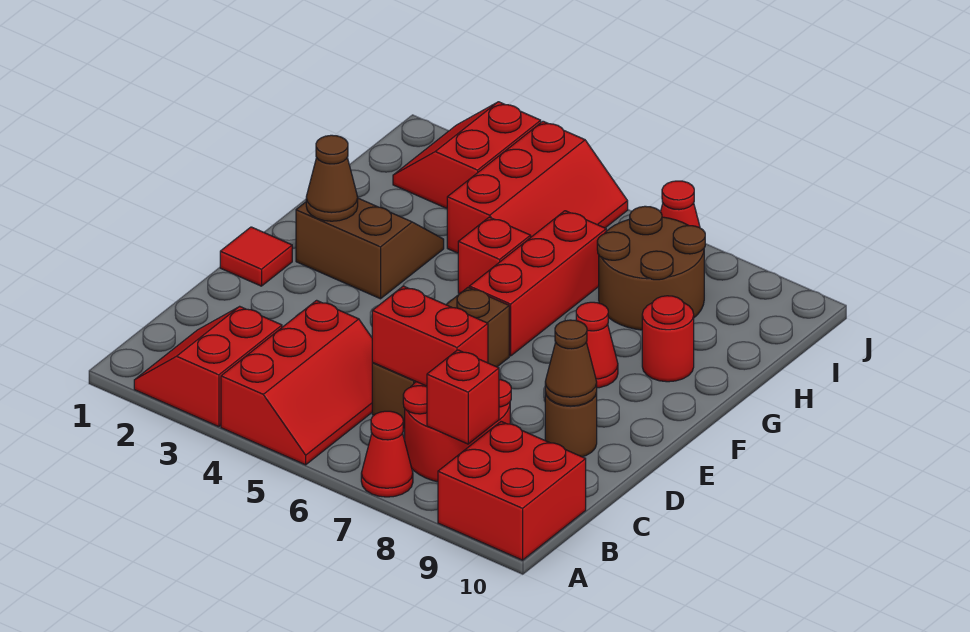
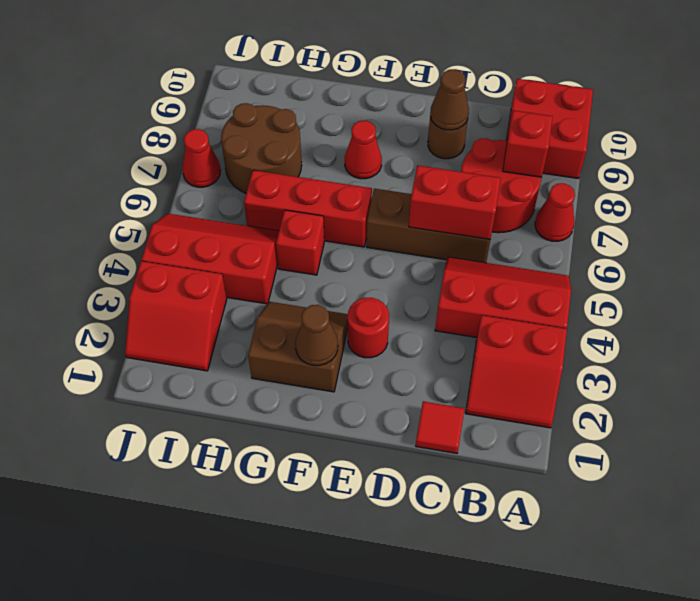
red 1x2 brick [372,286,488,386] -> red 1x2 brick turned to [409,165,501,240]
red 1x1 tile [220,227,292,286] -> red 1x1 tile moved to [416,401,464,453]
brown 2x2 slope [296,198,444,299] -> brown 2x2 slope turned to [248,302,348,392]
red 1x1 round brick [642,296,694,382] -> red 1x1 round brick moved to [348,298,389,358]

